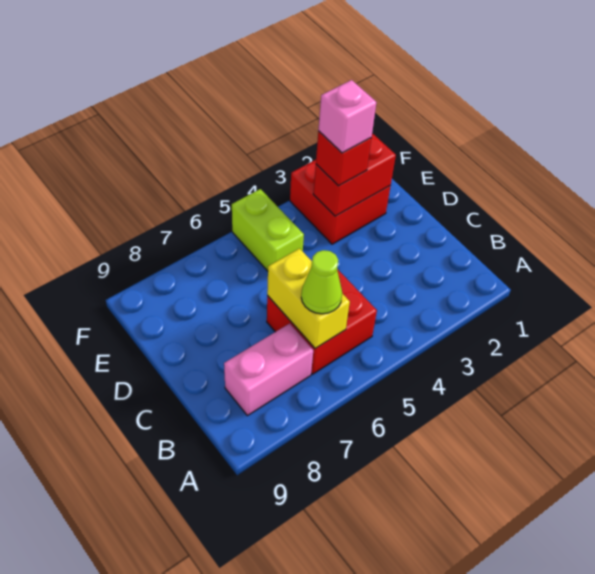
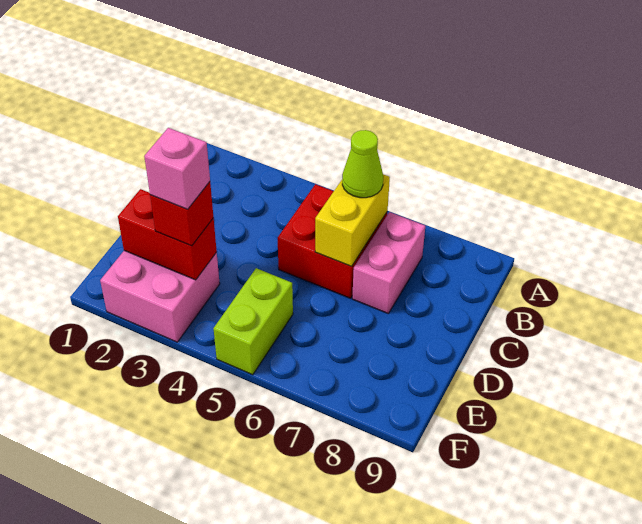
pink 1x2 brick [224,323,313,416] -> pink 1x2 brick turned to [352,212,425,314]
red 2x2 brick [290,160,391,244] -> pink 2x2 brick [100,251,220,342]

